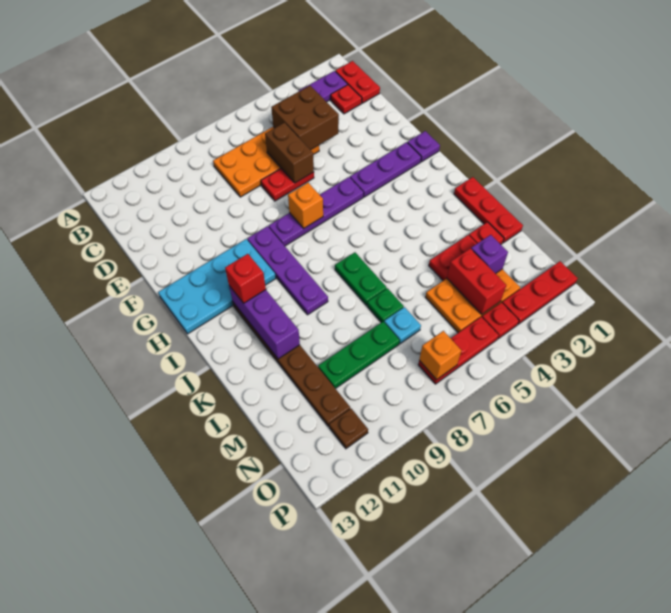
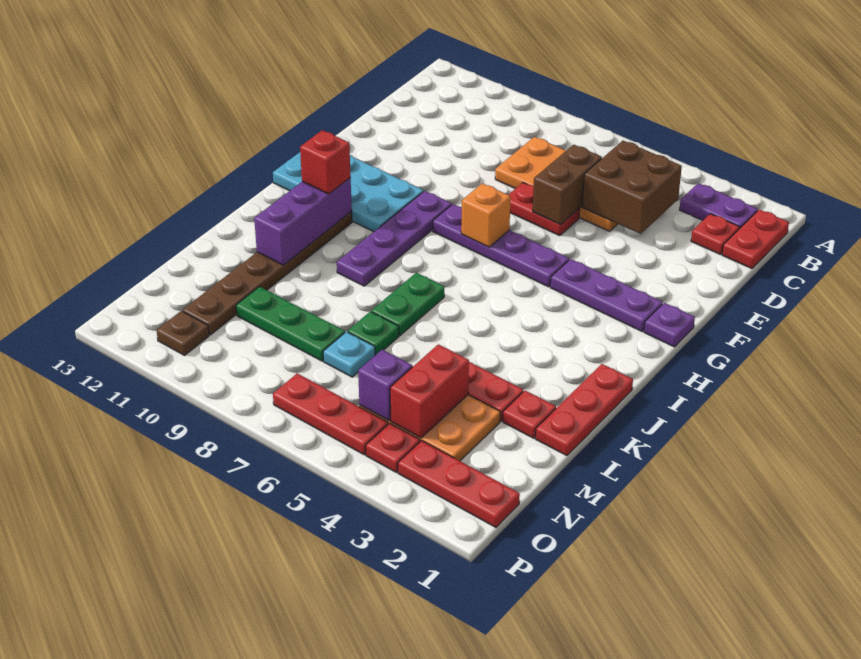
purple 1x1 brick [471,235,508,274] -> purple 1x1 brick moved to [358,350,412,421]
orange 1x1 brick [419,331,461,380] -> none

